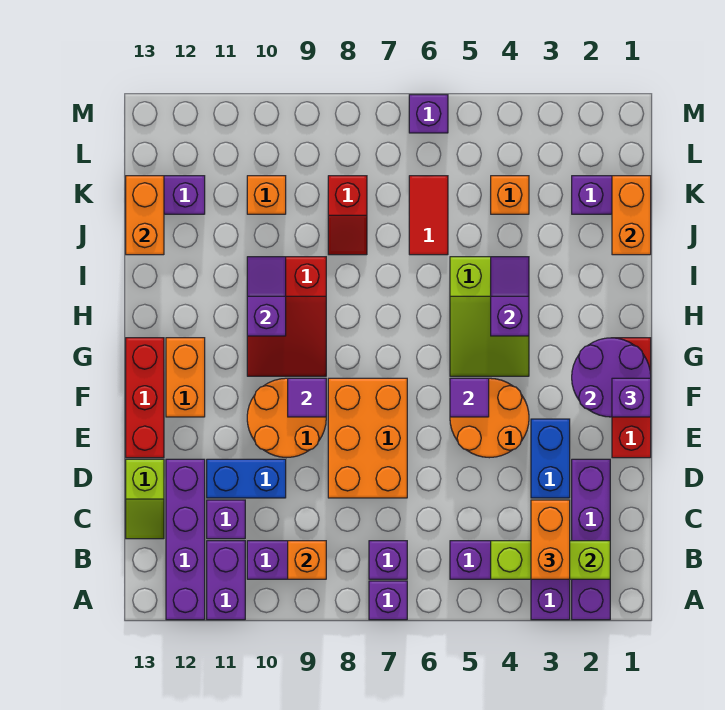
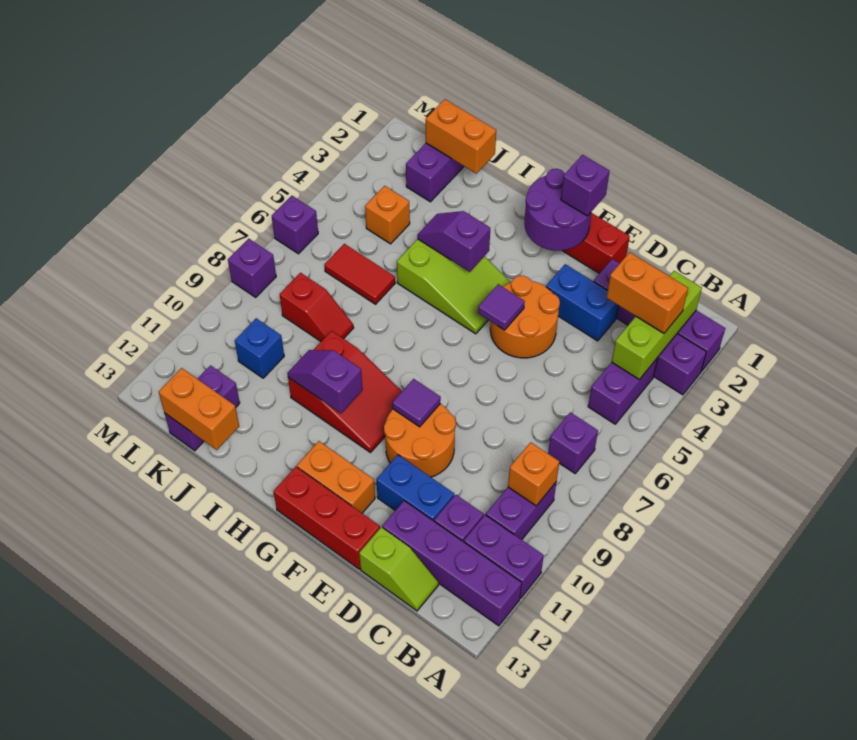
purple 1x1 brick [369,581,407,620] -> purple 1x1 brick moved to [228,239,276,297]
orange 2x3 brick [328,378,407,498] -> none
blue 1x2 brick [207,459,286,498] -> blue 1x2 brick turned to [376,455,454,521]
orange 1x1 brick [247,176,286,214] -> blue 1x1 brick [235,318,284,378]

